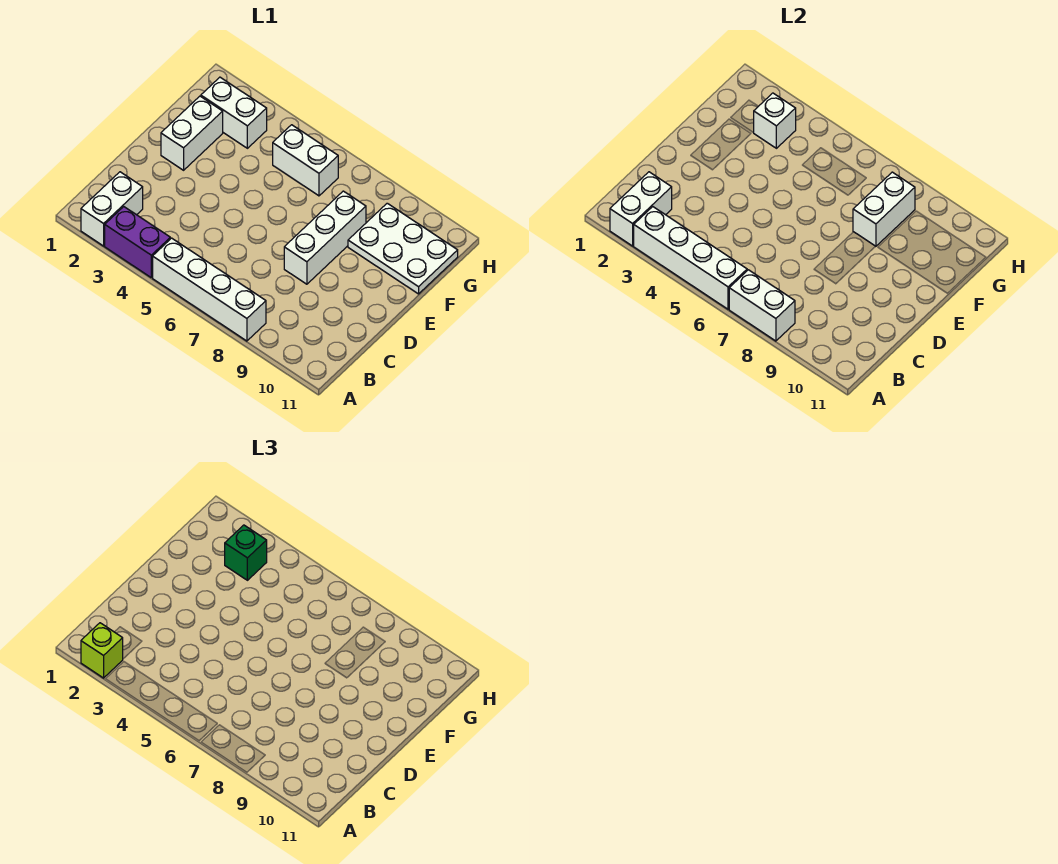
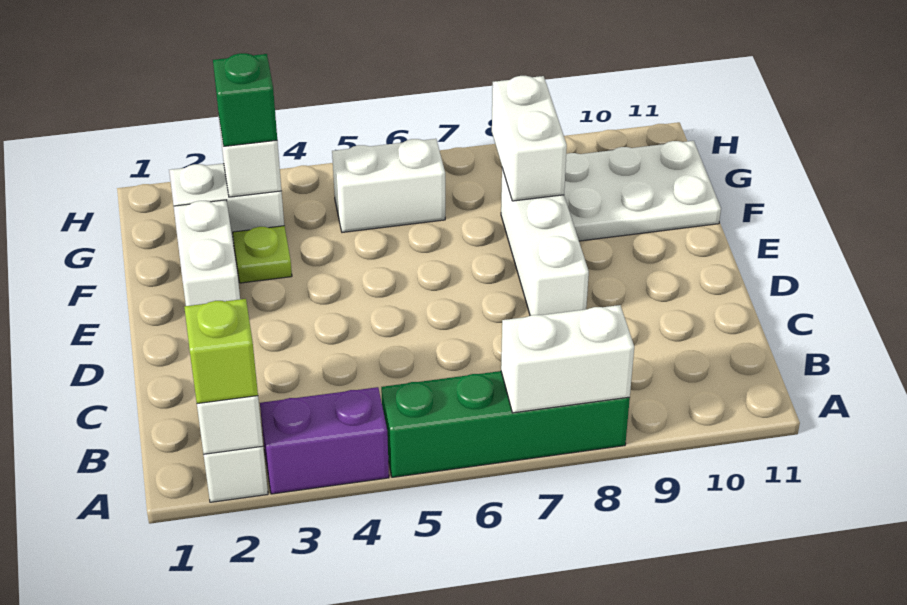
white 1x4 brick [634,207,747,309] -> none
white 1x4 brick [153,238,266,341] -> green 1x4 brick [381,371,630,477]
none -> lime 1x1 plate [233,226,292,283]

